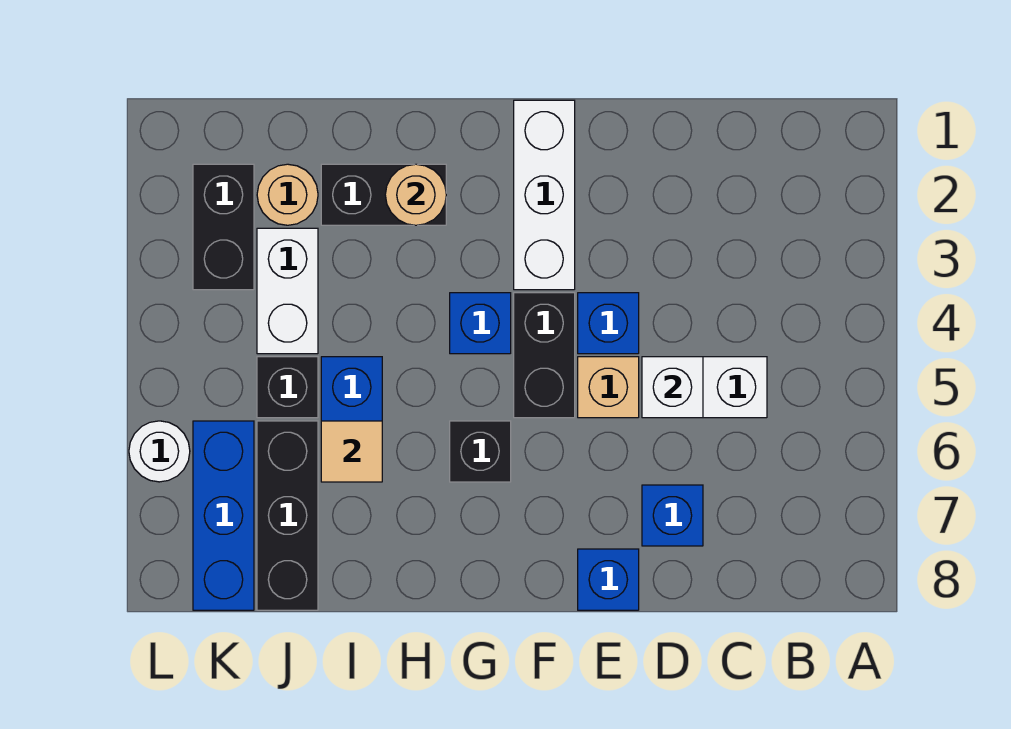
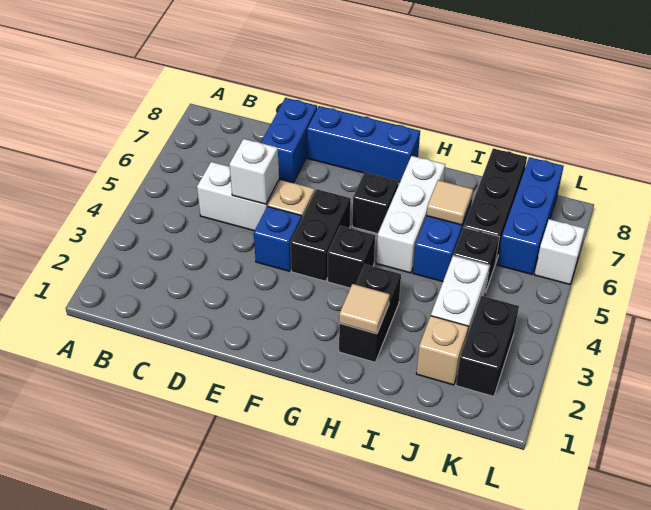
blue 1x1 brick [642,485,703,546] -> blue 1x2 brick [261,98,317,183]
blue 1x1 brick [578,549,639,610] -> blue 1x3 brick [307,106,420,182]
white 1x3 brick [514,100,575,290] -> white 1x3 brick moved to [376,156,445,273]
blue 1x1 brick [450,293,511,354] -> black 1x1 brick [328,226,375,288]
black 1x2 brick [321,164,446,225] -> black 1x2 brick turned to [339,264,401,362]
tan 1x1 round brick [385,164,446,225] -> tan 1x1 tile [339,284,390,334]
tan 1x1 round brick [257,164,318,225] -> tan 1x1 brick [416,316,469,385]
white 1x1 round brick [129,421,190,482] -> white 1x1 brick [534,219,585,284]

